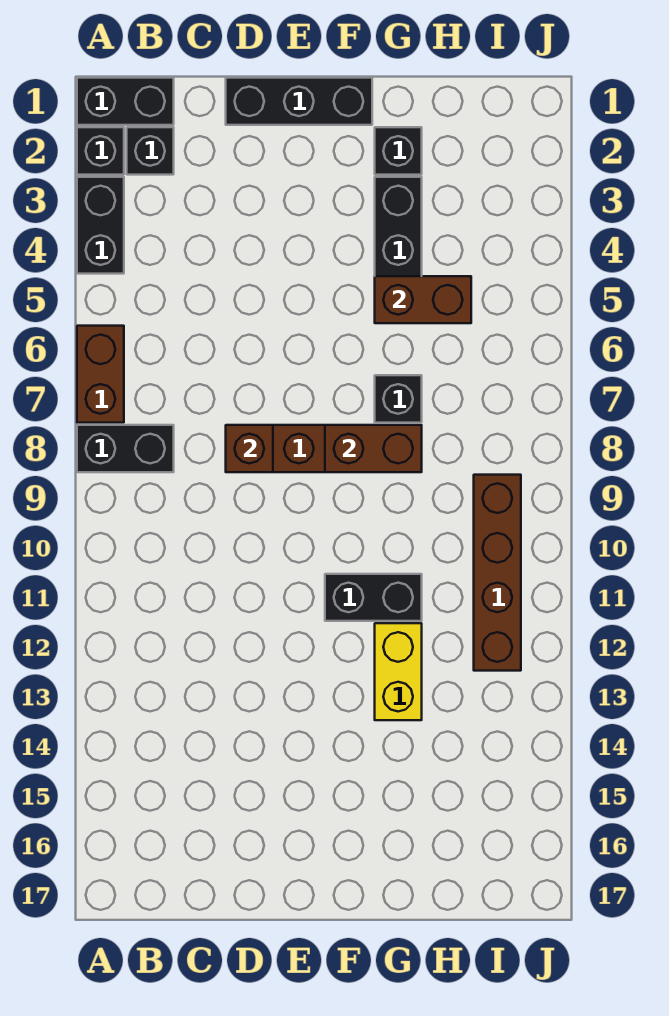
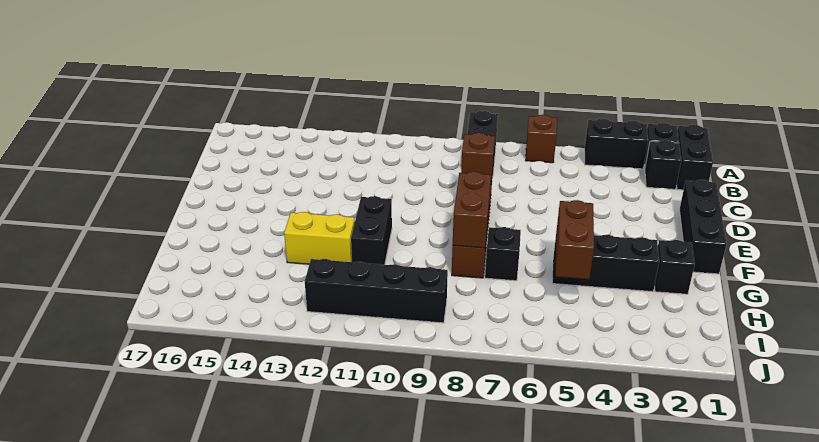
brown 1x2 brick [77,326,124,423] -> brown 1x1 brick [526,115,557,163]
brown 1x4 brick [474,475,521,671] -> black 1x4 brick [305,259,448,323]

